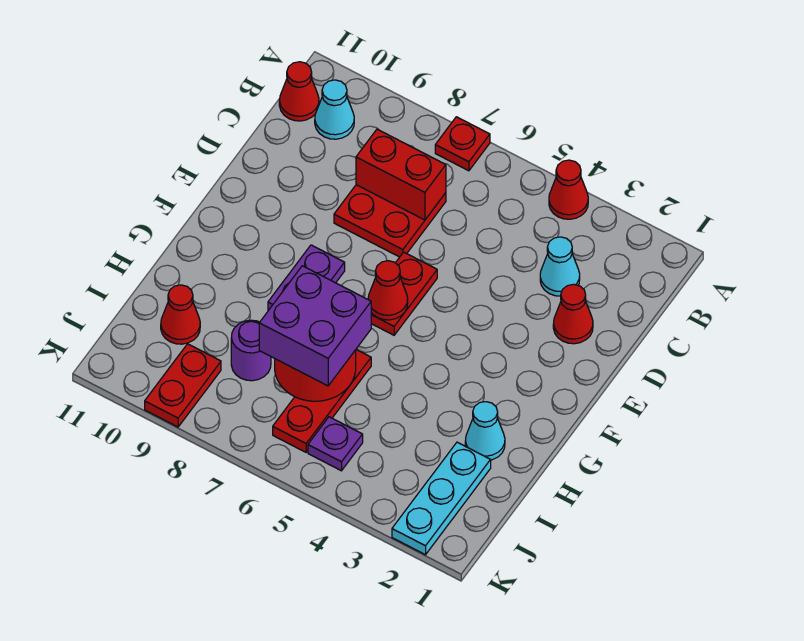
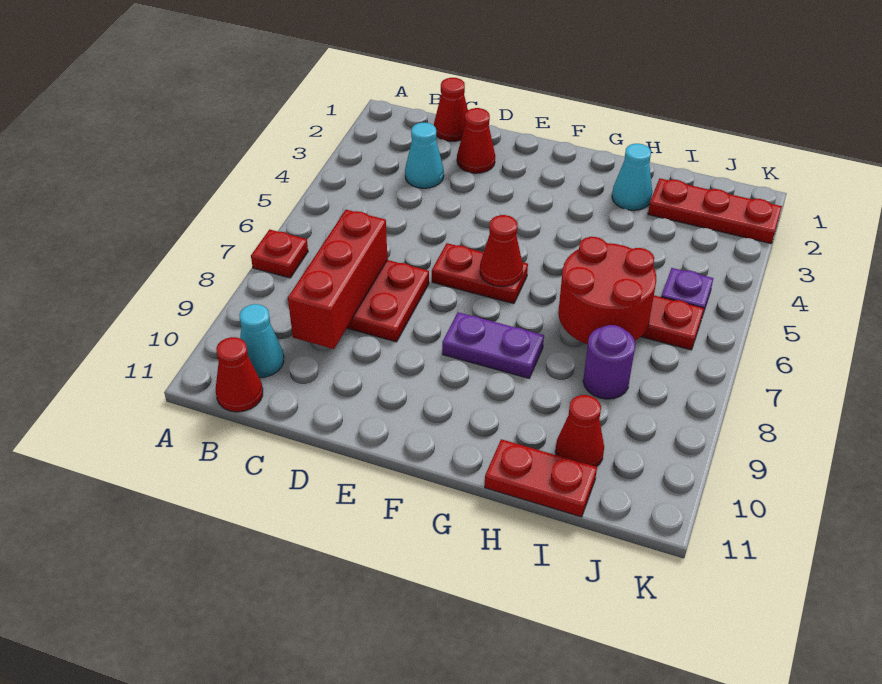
red 1x1 cone [549,160,588,219] -> red 1x1 cone moved to [434,78,468,141]
red 1x2 brick [356,129,446,220] -> red 1x3 brick [288,210,388,349]
purple 2x2 brick [259,266,371,386] -> none
cyan 1x3 plate [392,442,491,555] -> red 1x3 plate [648,178,782,244]
red 1x2 plate [145,344,221,427] -> red 1x2 plate moved to [485,439,597,517]

